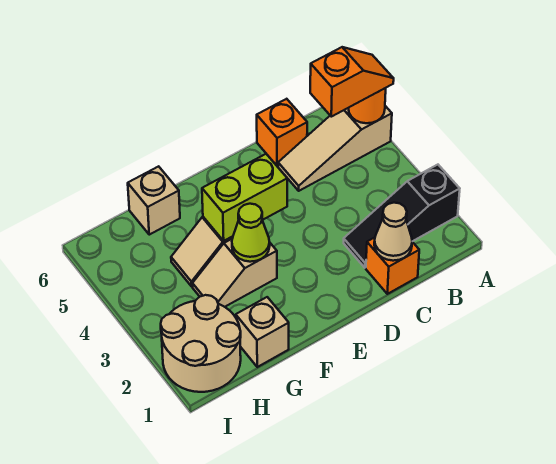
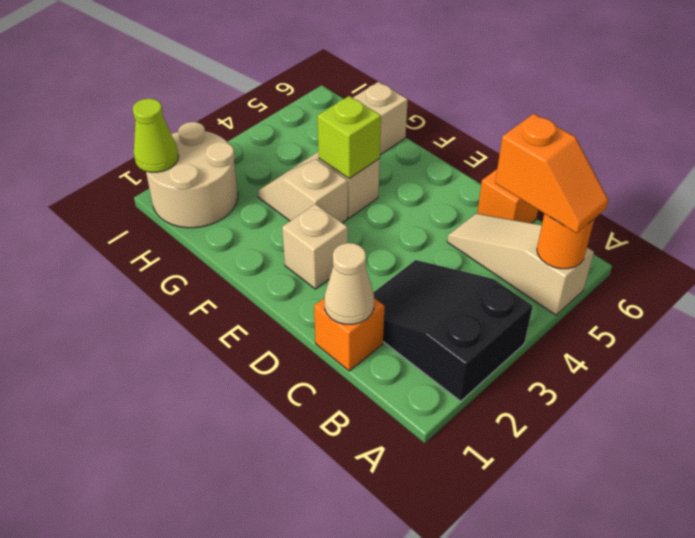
black 1x3 slope [344,165,460,268] -> black 2x3 slope [373,260,533,401]
lime 1x2 brick [202,154,287,241] -> lime 1x1 brick [317,96,381,179]
lime 1x1 cone [232,204,270,262] -> lime 1x1 cone moved to [133,99,179,172]
tan 1x1 brick [236,297,289,367] -> tan 1x1 brick moved to [282,204,348,289]

